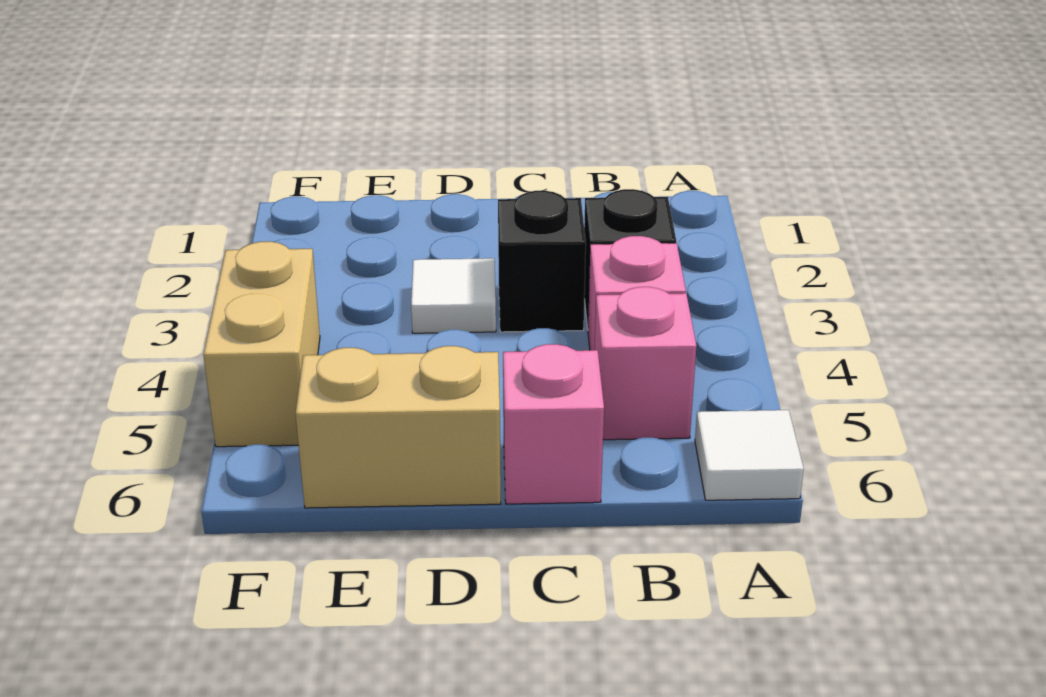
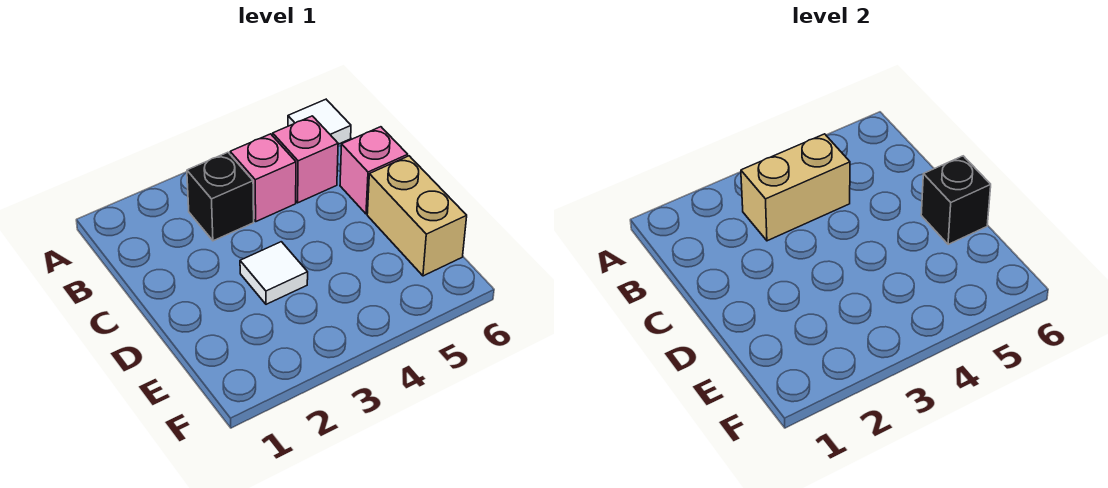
black 1x1 brick [498,191,586,332] -> black 1x1 brick moved to [921,156,991,245]
tan 1x2 brick [203,241,320,447] -> tan 1x2 brick moved to [741,134,850,241]

